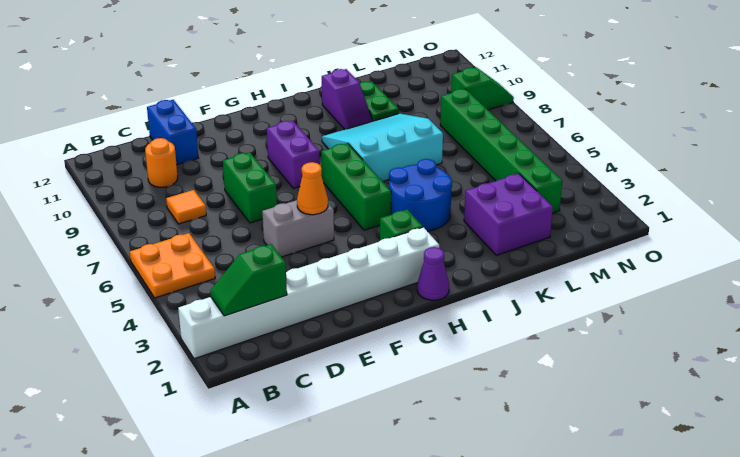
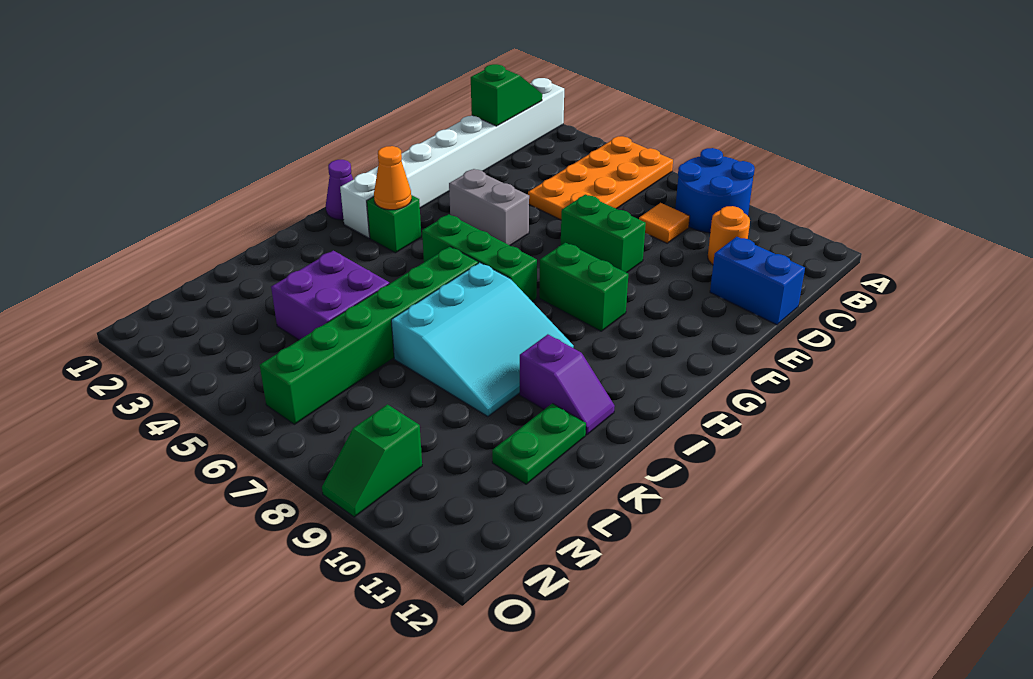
orange 2x2 plate [130,233,215,298] -> orange 2x4 plate [528,136,673,220]
grey 1x2 brick [262,200,334,257] -> grey 1x2 brick turned to [449,169,529,245]
orange 1x1 cone [297,162,328,215] -> orange 1x1 cone moved to [374,146,411,210]
purple 1x2 brick [267,121,320,188] -> green 1x2 brick [539,243,628,331]
blue 2x2 round brick [389,159,452,231] -> blue 2x2 round brick moved to [675,148,755,233]
purple 1x2 slope [322,69,373,129] -> purple 1x2 slope turned to [520,334,615,435]
purple 2x2 brick [464,174,553,255] -> purple 2x2 brick moved to [271,251,389,340]
green 1x2 plate [360,81,399,121] -> green 1x2 plate turned to [492,403,586,484]
green 1x6 brick [440,89,562,213] -> green 1x6 brick turned to [260,247,478,424]

